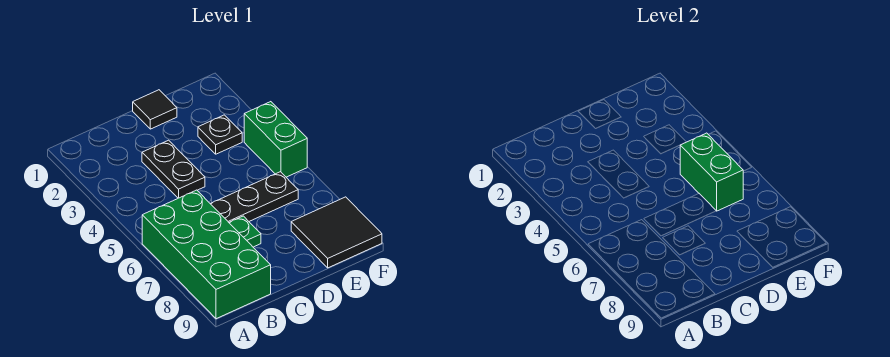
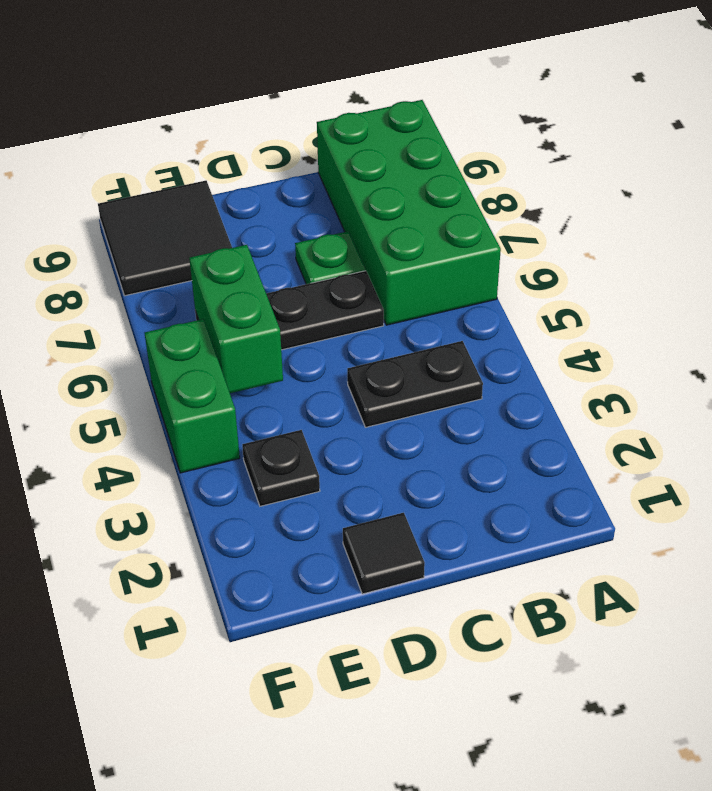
black 1x2 plate [142,140,205,198] -> black 1x2 plate turned to [347,341,483,427]

